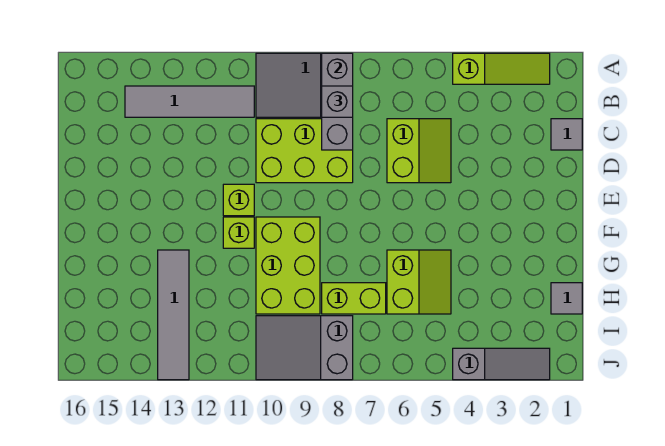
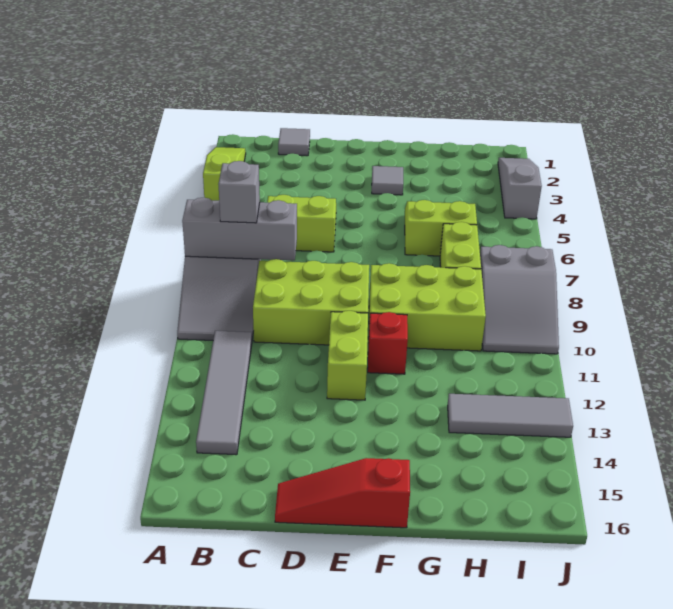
lime 2x3 brick [256,119,353,183] -> lime 2x3 brick turned to [253,259,369,345]
none -> red 1x3 slope [275,458,410,528]
lime 1x1 brick [223,184,254,216] -> lime 1x2 brick [327,311,368,400]
lime 1x1 brick [223,217,254,248] -> red 1x1 brick [368,312,408,374]
grey 1x4 tile [158,250,189,380] -> grey 1x3 tile [448,394,573,437]
grey 1x1 tile [551,283,582,314] -> grey 1x1 tile moved to [372,166,403,195]

